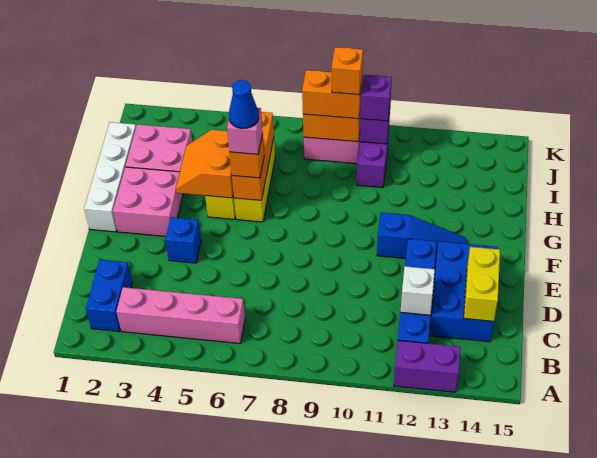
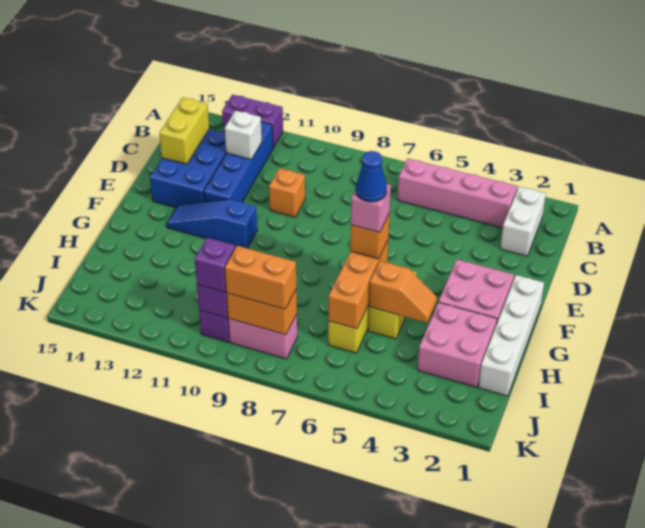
blue 1x2 brick [86,260,132,332] -> white 1x2 brick [500,186,546,256]
blue 1x1 brick [165,217,201,263] -> none
orange 2x2 slope [176,130,234,198] -> orange 1x2 slope [369,261,437,323]
orange 1x1 brick [331,47,363,95] -> orange 1x1 brick moved to [269,168,305,217]

